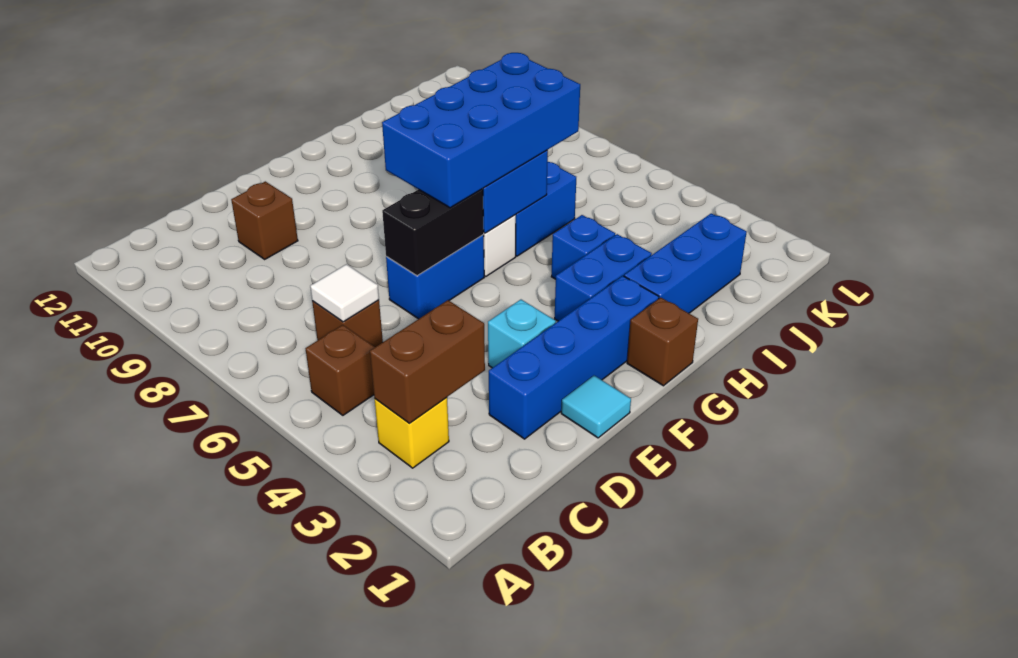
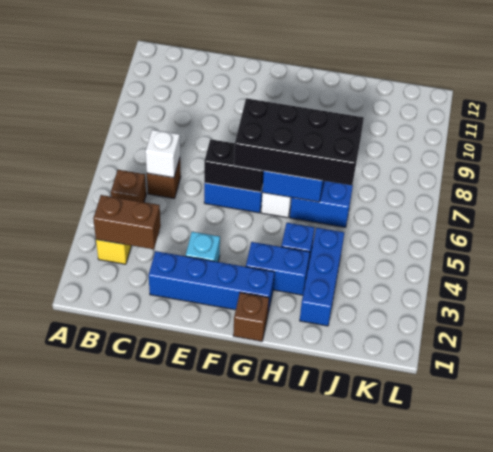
white 1x1 tile [310,264,379,322] -> white 1x1 brick [145,130,180,178]
brown 1x1 brick [231,181,298,259] -> none
cyan 1x1 tile [561,376,631,438] -> none
blue 2x4 brick [382,53,580,208] -> black 2x4 brick [234,98,364,185]
blue 1x3 brick [624,213,747,313] -> blue 1x3 brick turned to [300,228,344,326]

